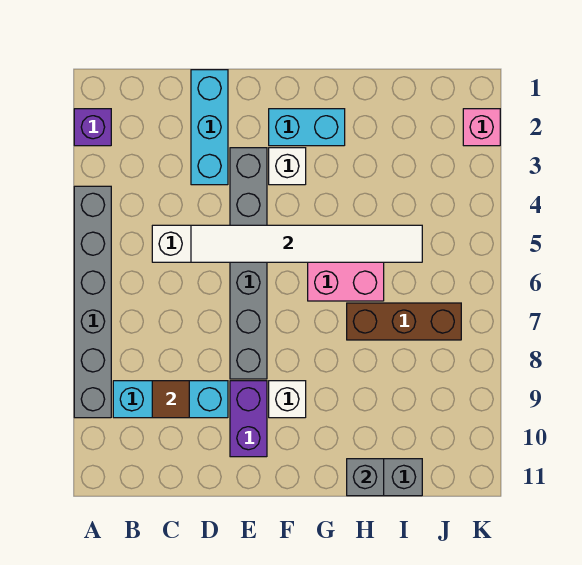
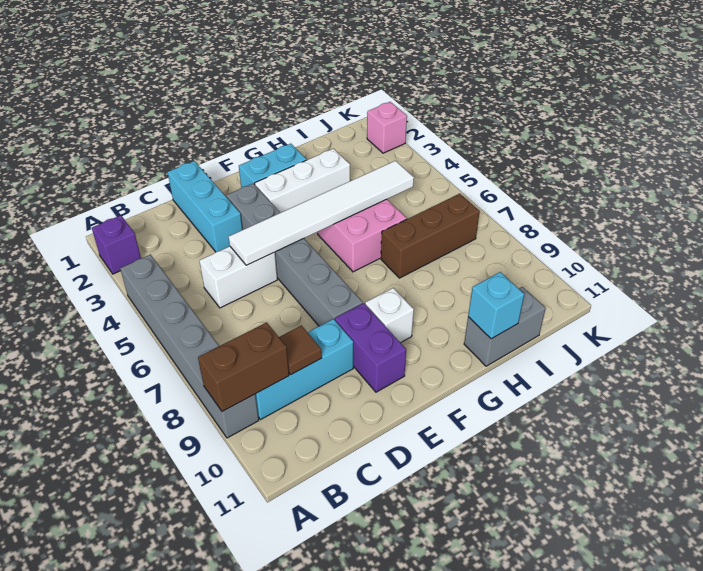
none -> brown 1x2 brick [198,322,289,412]
white 1x1 brick [269,148,306,185] -> white 1x3 brick [255,149,350,213]
grey 1x1 brick [347,459,384,496] -> cyan 1x1 brick [468,272,524,339]

